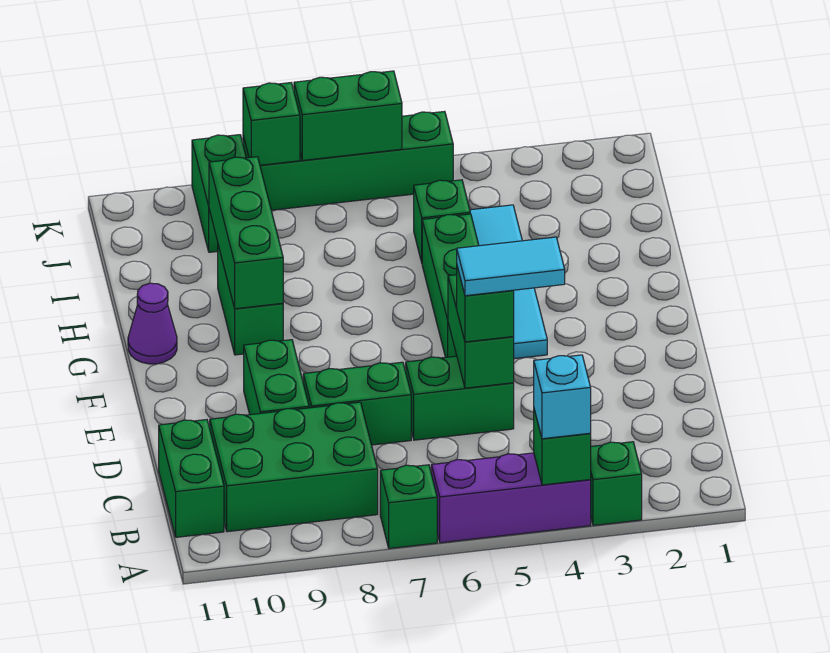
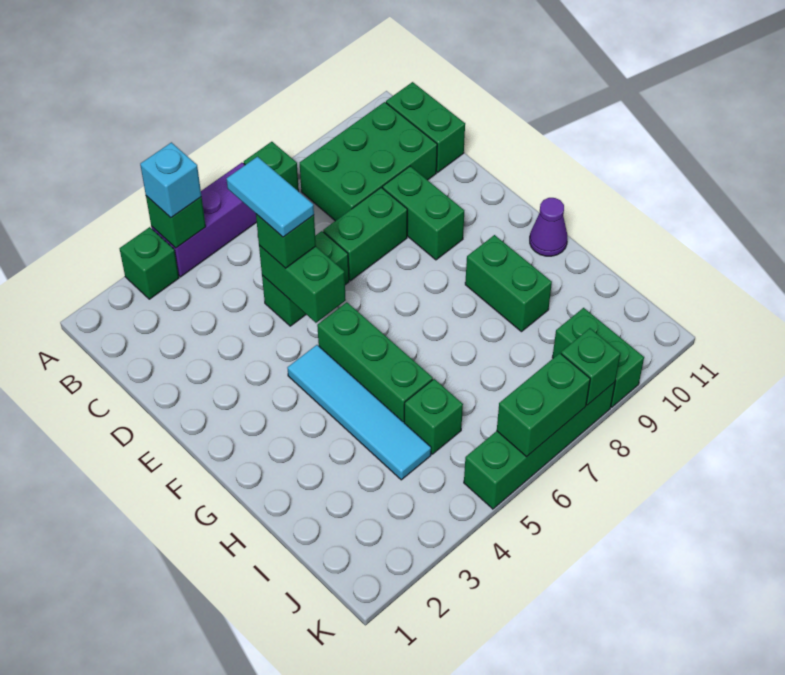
cyan 1x2 tile [457,237,565,296] -> cyan 1x2 tile turned to [227,157,314,237]
green 1x3 brick [209,157,283,309] -> none

